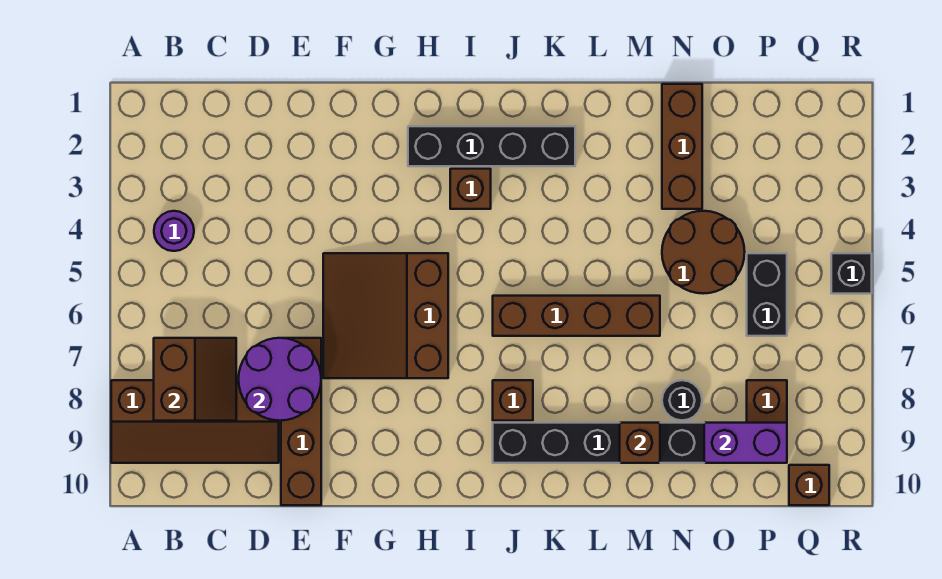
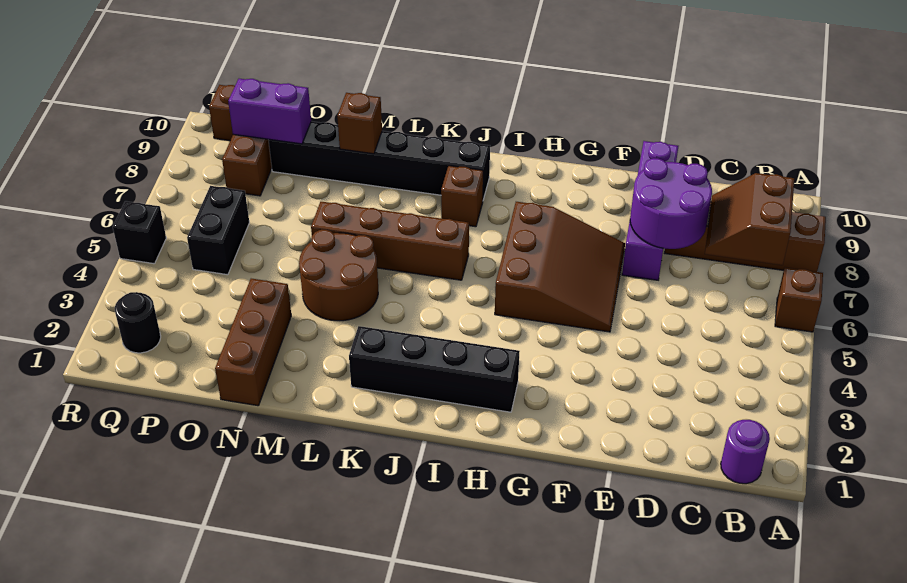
purple 1x1 round brick [154,211,194,251] -> purple 1x1 round brick moved to [721,420,770,484]
brown 1x4 brick [281,338,321,505] -> purple 1x4 brick [622,141,678,280]
brown 1x1 brick [450,169,491,209] -> brown 1x1 brick moved to [775,267,823,332]
brown 2x2 round brick [662,211,745,294] -> brown 2x2 round brick moved to [299,230,378,321]
black 1x1 round brick [662,380,702,420] -> black 1x1 round brick moved to [115,292,161,353]

